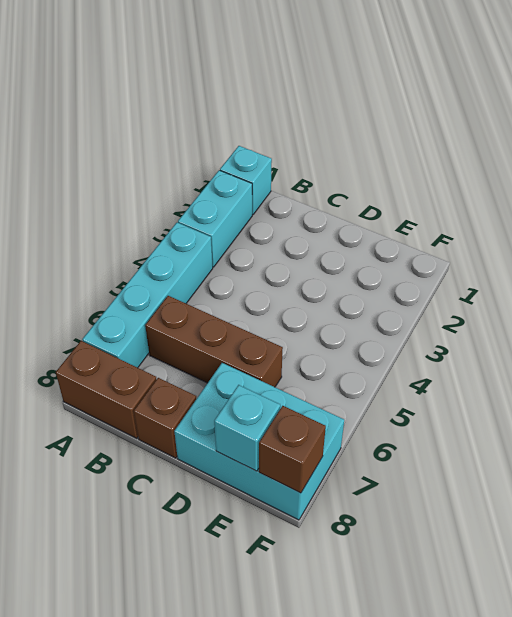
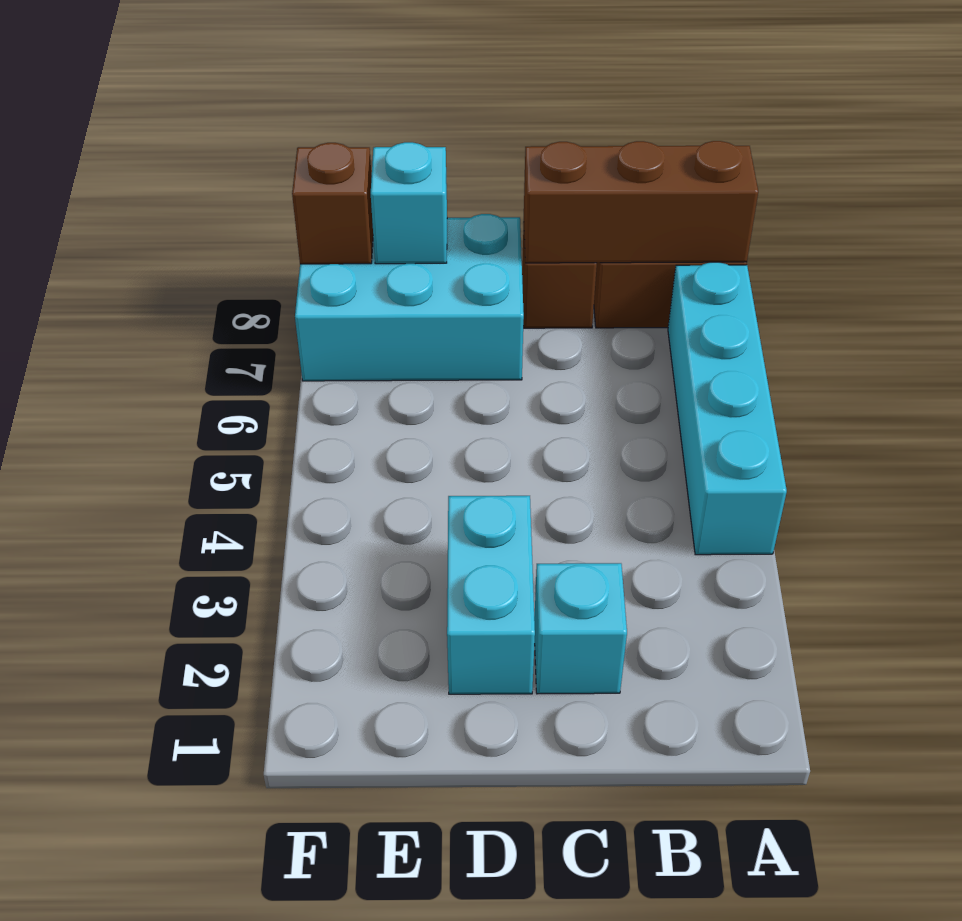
cyan 1x1 brick [220,146,272,215] -> cyan 1x1 brick moved to [534,563,627,694]
cyan 1x2 brick [178,170,252,267] -> cyan 1x2 brick moved to [447,496,535,694]
brown 1x3 brick [145,296,283,387] -> brown 1x3 brick moved to [524,141,758,263]

